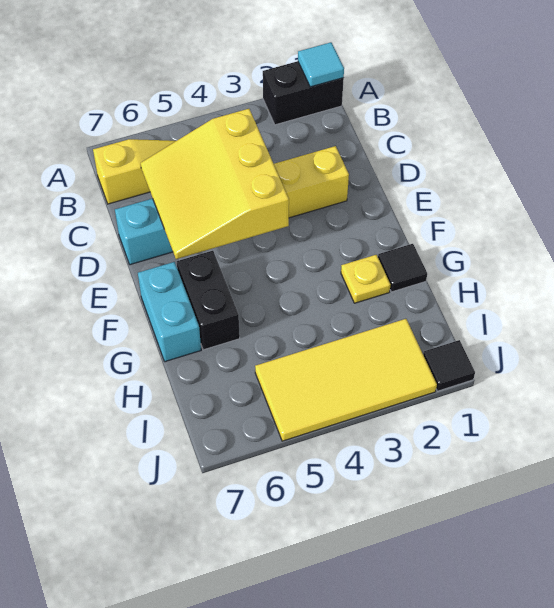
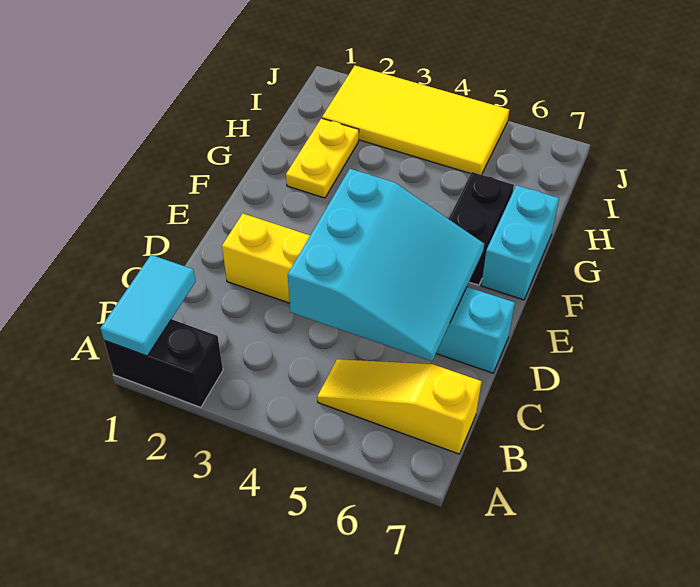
cyan 1x1 tile [298,42,344,87] -> cyan 1x2 tile [100,255,196,356]
yellow 3x3 slope [141,109,289,259] -> cyan 3x3 slope [288,169,484,361]
black 1x1 tile [378,244,427,292] -> none
yellow 1x1 plate [341,255,390,303] -> yellow 1x2 plate [286,118,359,198]
black 1x1 tile [423,340,475,391] -> none

